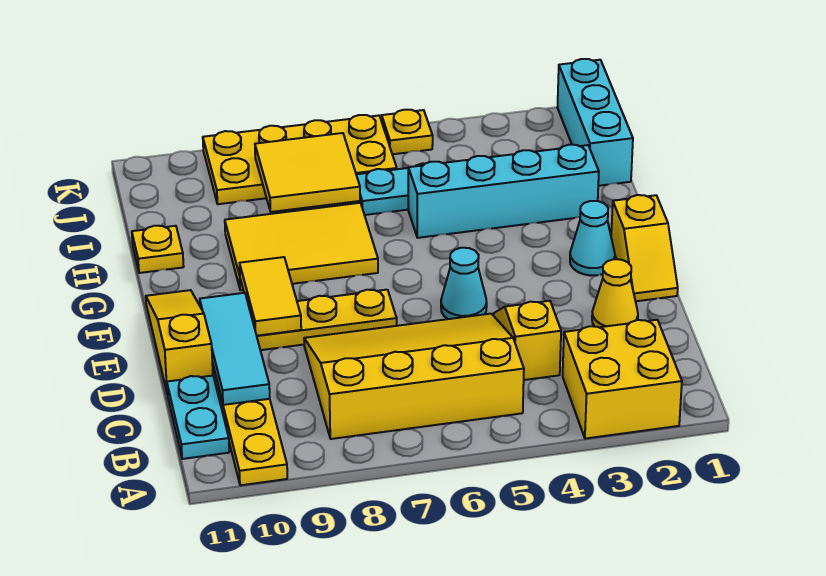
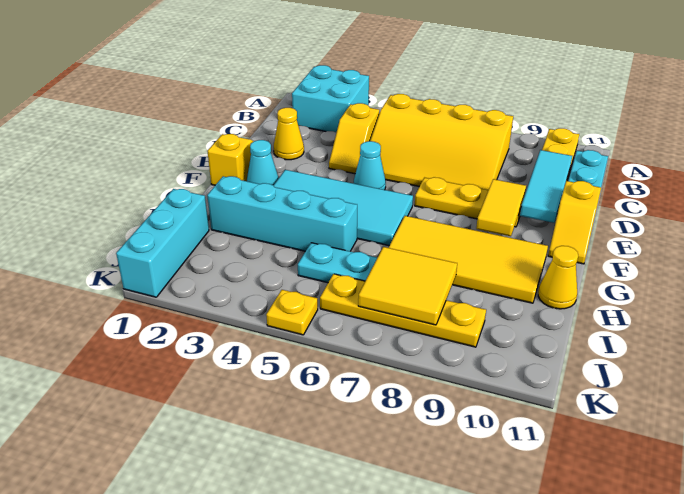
yellow 2x2 brick [563,320,682,439] -> cyan 2x2 brick [292,65,369,133]
yellow 1x3 slope [146,290,213,391] -> yellow 1x2 slope [548,181,601,264]
none -> cyan 2x4 tile [273,170,413,246]
yellow 2x3 tile [225,203,378,290] -> yellow 2x4 tile [389,216,548,303]
yellow 1x1 plate [132,226,184,273] -> yellow 1x1 cone [538,246,578,309]
yellow 2x4 plate [203,115,397,204] -> yellow 1x4 plate [320,274,486,347]

